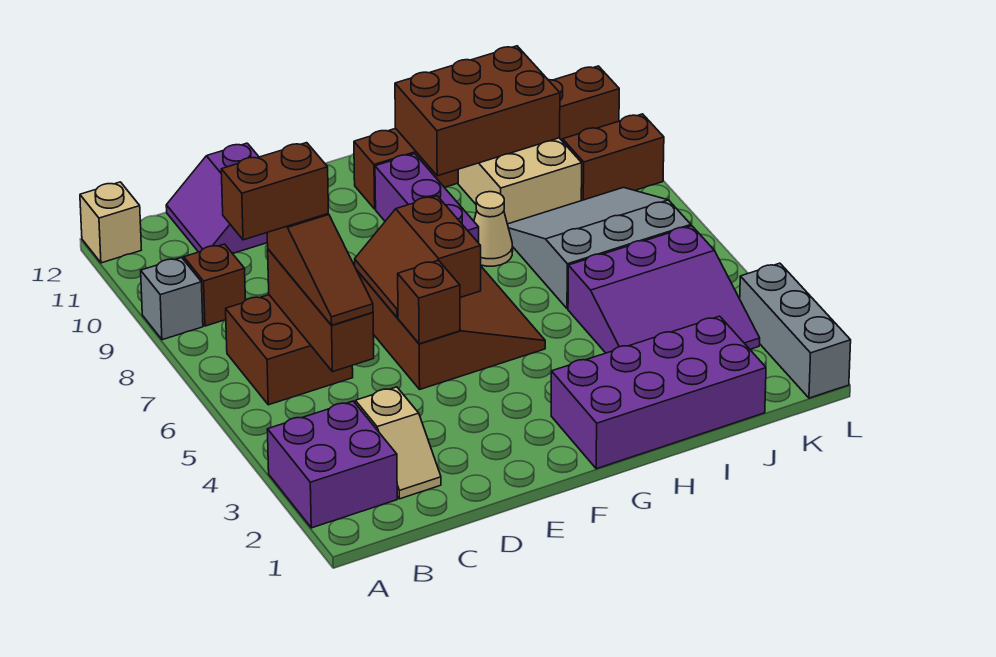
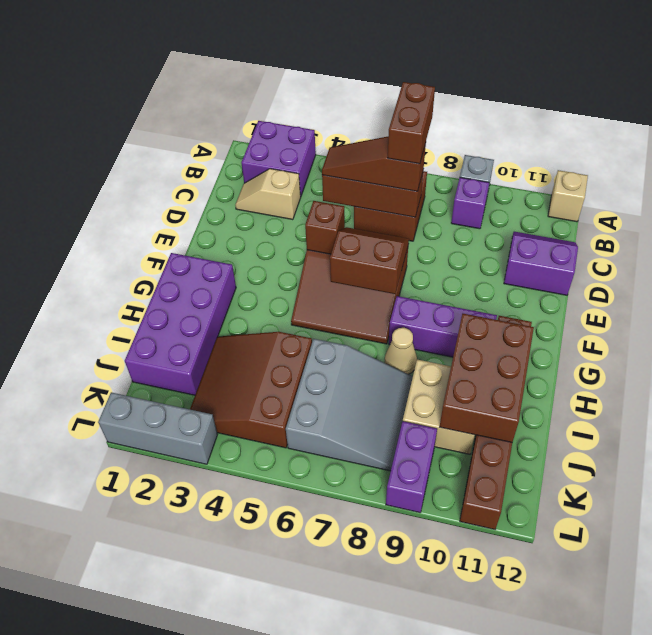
brown 1x1 brick [184,244,245,326] -> purple 1x1 brick [451,177,489,229]
purple 3x3 slope [568,226,760,353] -> brown 3x3 slope [190,332,312,448]
brown 1x2 brick [563,114,664,201] -> purple 1x2 brick [386,421,437,513]

